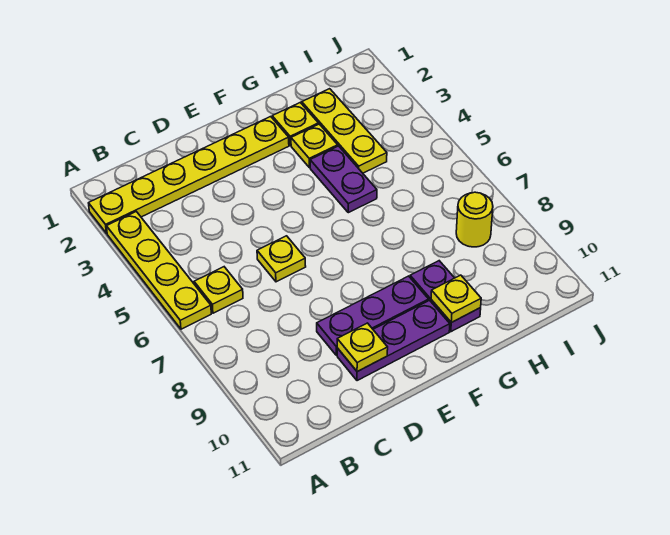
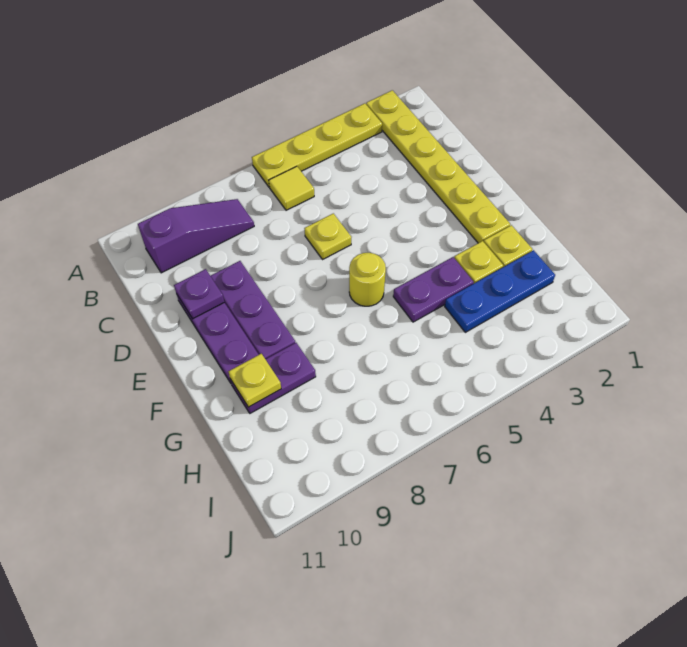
yellow 1x1 plate [194,267,243,313] -> yellow 1x1 tile [269,166,314,210]
none -> purple 1x3 slope [138,199,254,273]
yellow 1x1 plate [337,323,388,372] -> purple 1x1 plate [174,269,224,319]
yellow 1x3 plate [302,89,387,173] -> blue 1x3 plate [445,250,555,332]
yellow 1x1 round brick [456,192,493,247] -> yellow 1x1 round brick moved to [349,253,386,306]

